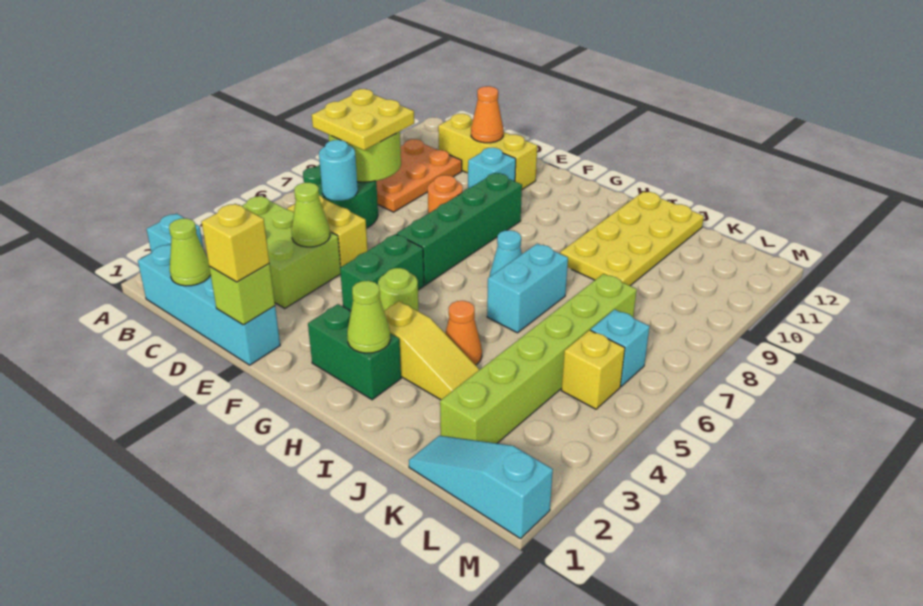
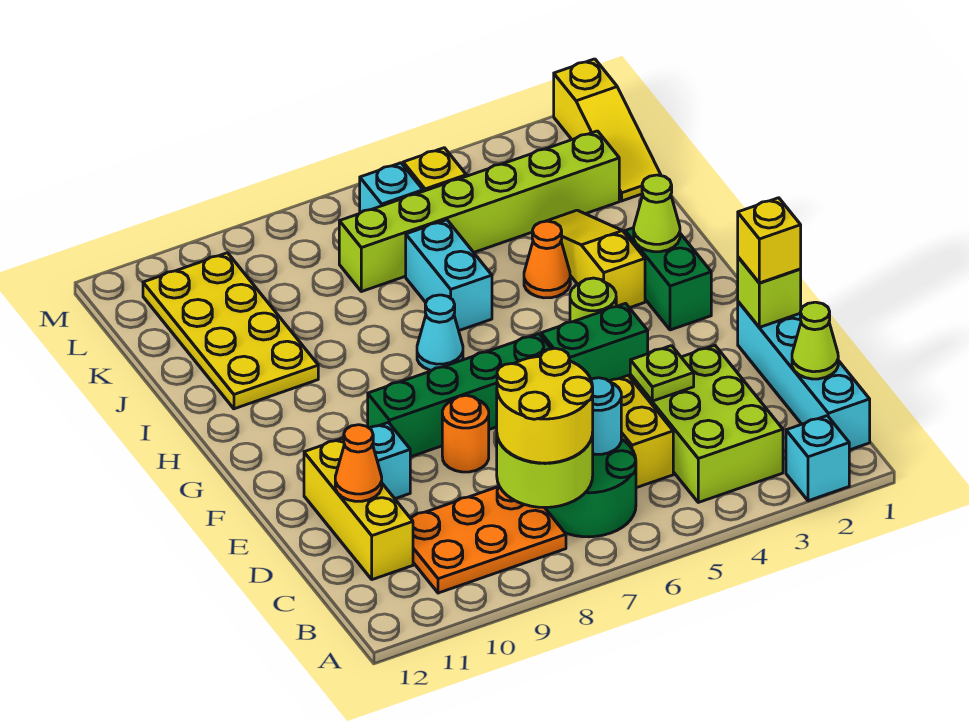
yellow 2x2 plate [312,89,414,150] -> yellow 2x2 round brick [497,348,593,463]
lime 1x1 cone [292,183,330,247] -> lime 1x1 plate [630,346,694,401]
cyan 1x2 brick [487,244,568,333] -> cyan 1x2 brick turned to [406,220,492,330]
yellow 2x4 plate [560,192,704,286] -> yellow 2x4 plate turned to [143,253,318,409]
cyan 1x3 slope [409,436,553,539] -> yellow 1x3 slope [554,59,661,201]

